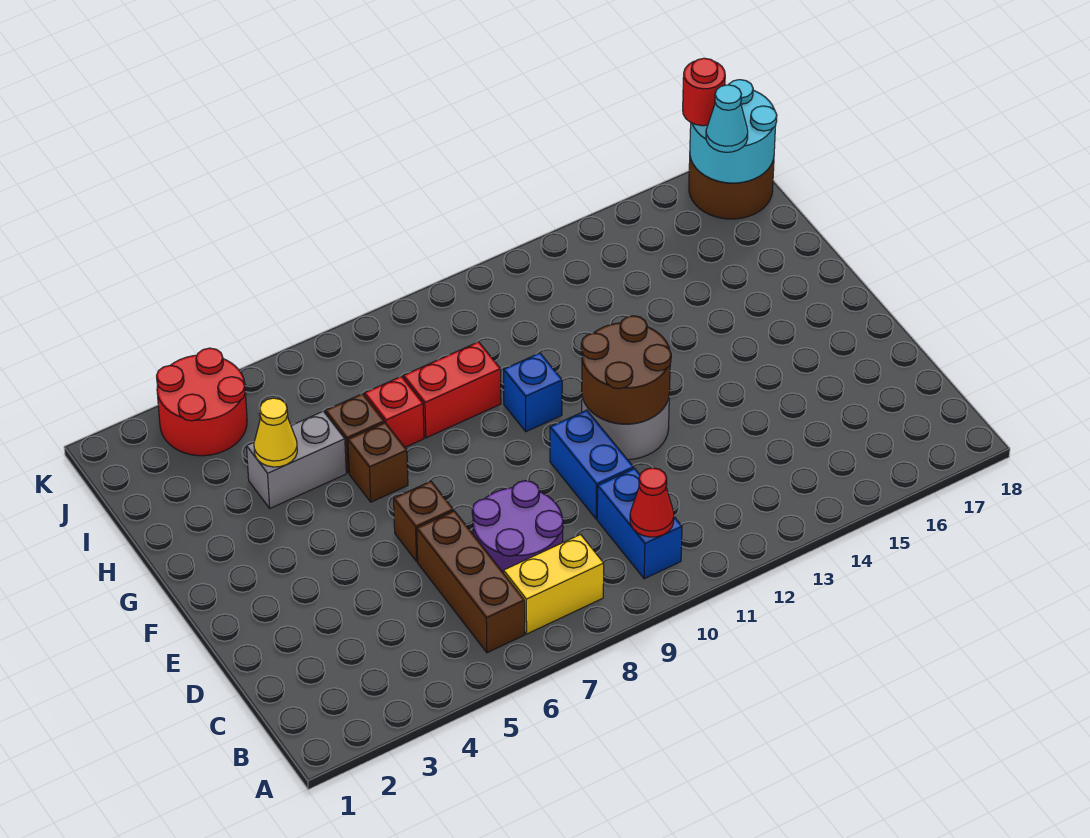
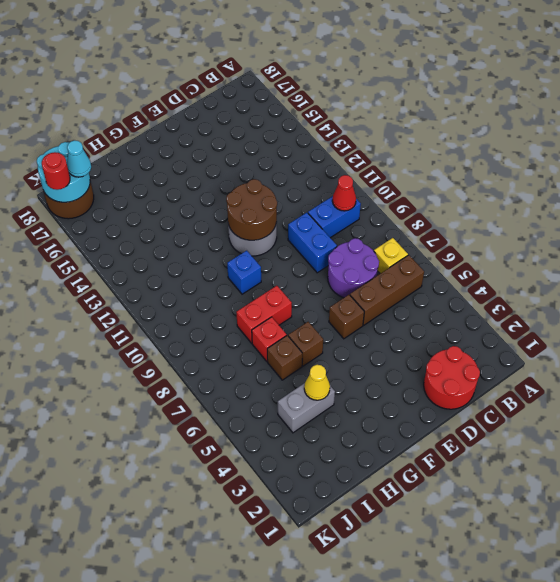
yellow 1x2 brick [504,534,604,634] -> yellow 1x1 brick [374,238,408,274]
blue 1x2 brick [550,410,633,519] -> blue 1x2 brick turned to [288,213,337,273]
grey 1x2 brick [246,411,346,508] -> grey 1x2 brick turned to [278,383,335,433]
red 1x2 brick [403,342,501,438] -> red 1x2 brick turned to [236,286,292,343]
red 2x2 round brick [157,348,247,456] -> red 2x2 round brick moved to [424,346,480,409]

